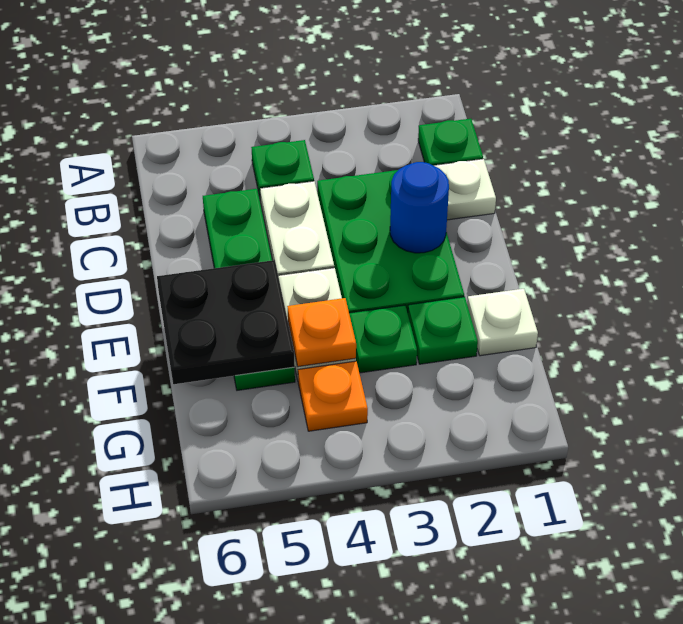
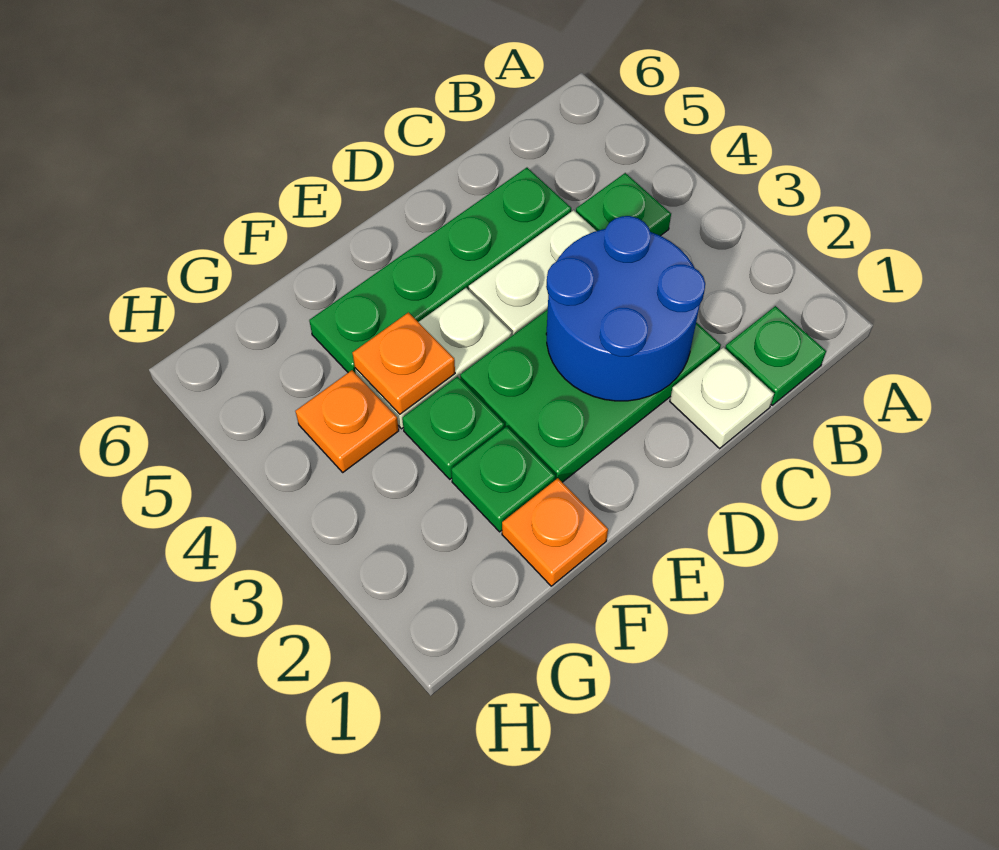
blue 1x1 round brick [390,162,449,253] -> blue 2x2 round brick [546,216,705,401]
black 2x2 plate [157,260,295,384] -> none
white 1x1 plate [467,289,538,356] -> orange 1x1 plate [502,478,608,586]

